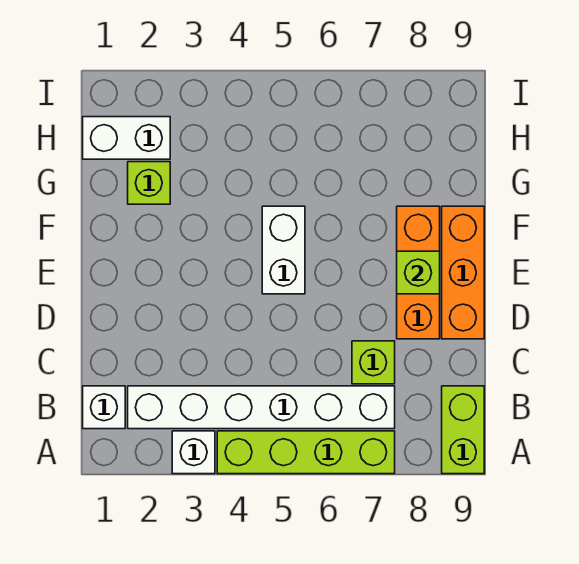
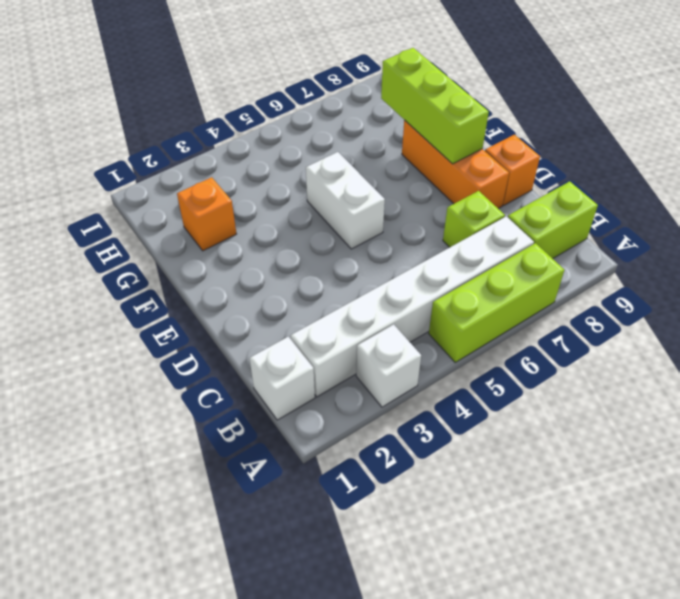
lime 1x4 brick [217,431,395,474] -> lime 1x3 brick [429,243,564,362]
lime 1x2 brick [442,386,484,474] -> lime 1x2 brick turned to [508,181,598,259]
orange 1x3 brick [442,206,484,339] -> orange 1x1 brick [485,135,540,205]
lime 1x1 brick [397,251,440,294] -> lime 1x3 brick [381,48,489,164]
lime 1x1 brick [128,162,170,204] -> orange 1x1 brick [177,177,236,251]
white 1x2 brick [83,117,170,159] -> none

